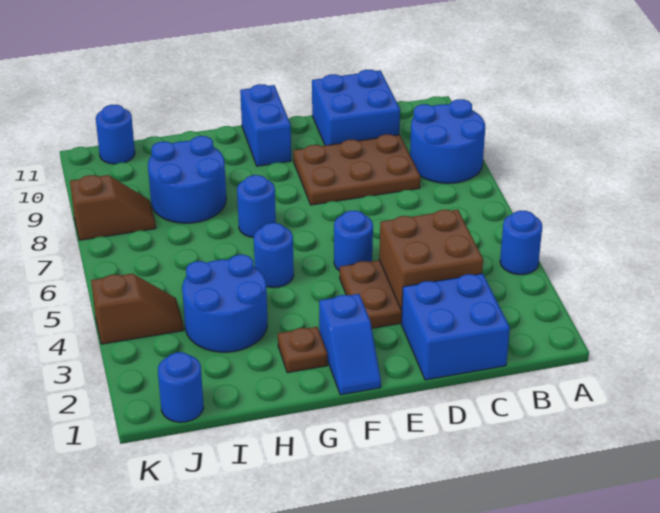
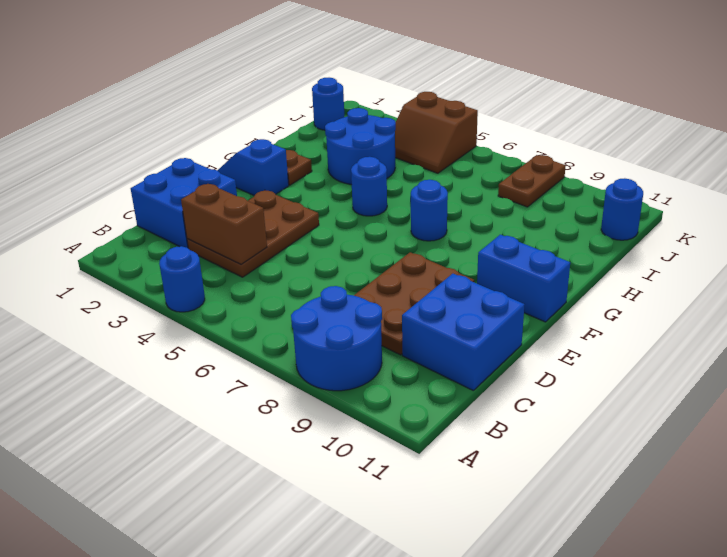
brown 2x2 brick [379,210,483,311] -> brown 1x2 brick [181,184,267,264]
blue 1x1 round brick [334,211,373,271] -> none
blue 2x2 round brick [148,136,226,223] -> none
brown 1x2 slope [91,274,183,344] -> brown 2x2 slope [395,92,478,173]
brown 1x2 slope [70,175,156,240] -> brown 1x2 plate [498,155,566,207]

